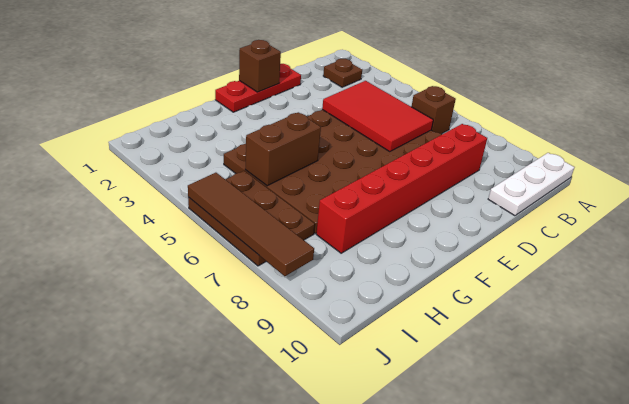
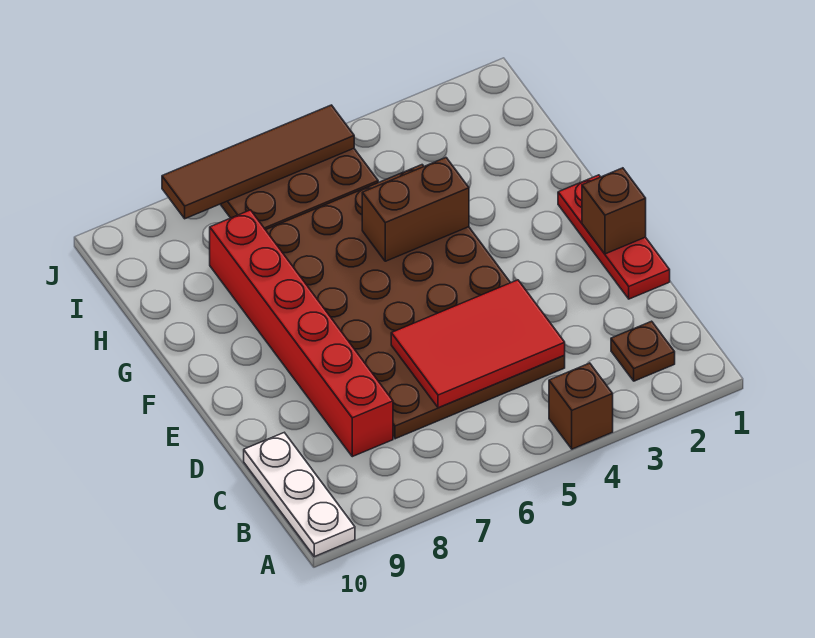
brown 1x1 brick [411,86,456,134] -> brown 1x1 brick moved to [549,363,613,449]
brown 1x2 brick [245,112,321,186] -> brown 1x2 brick turned to [362,158,469,261]

